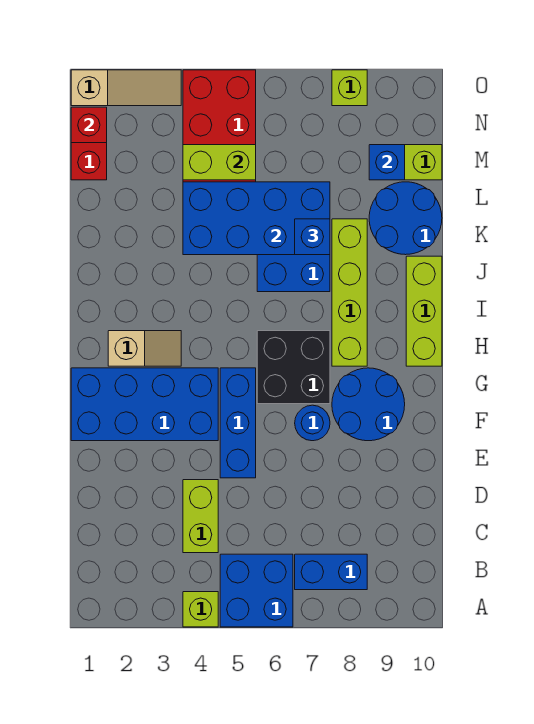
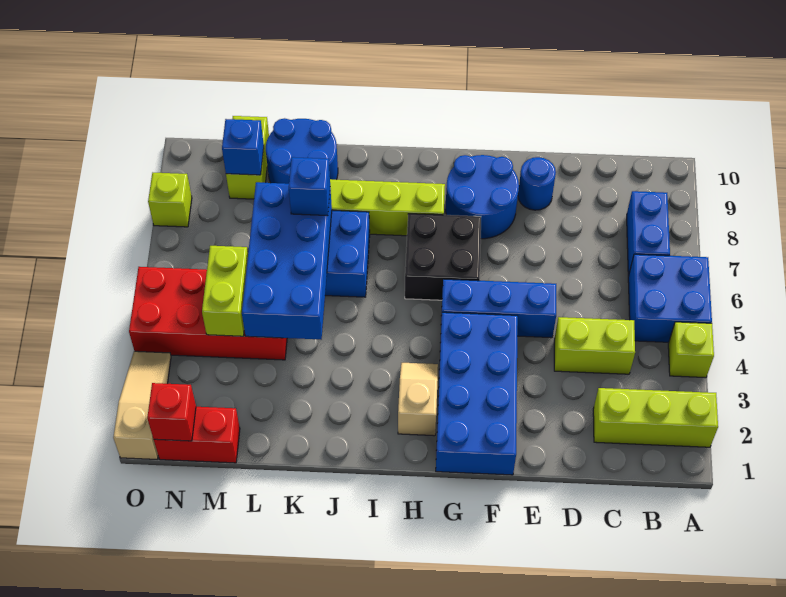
blue 1x1 round brick [295,405,330,441] -> blue 1x1 round brick moved to [518,157,556,210]
lime 1x3 brick [406,256,442,366] -> lime 1x3 brick moved to [593,388,718,447]

